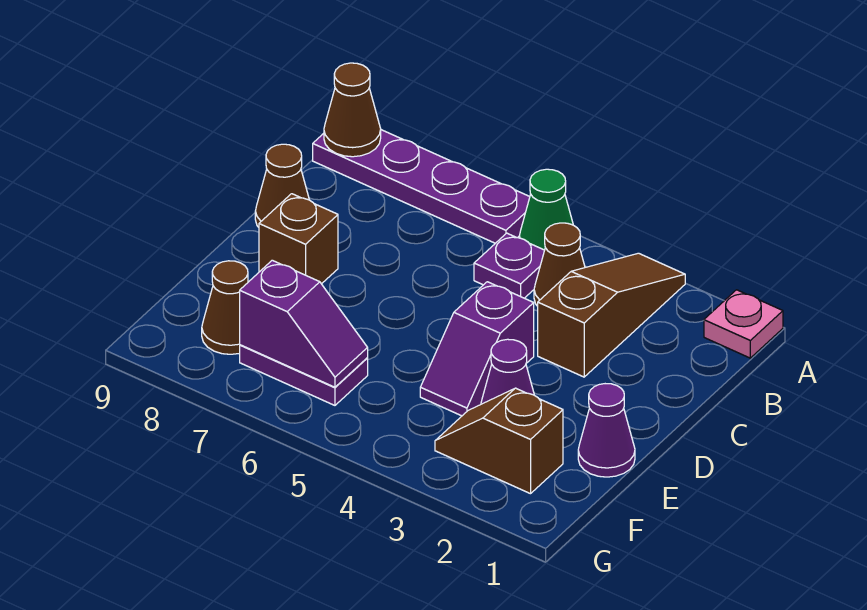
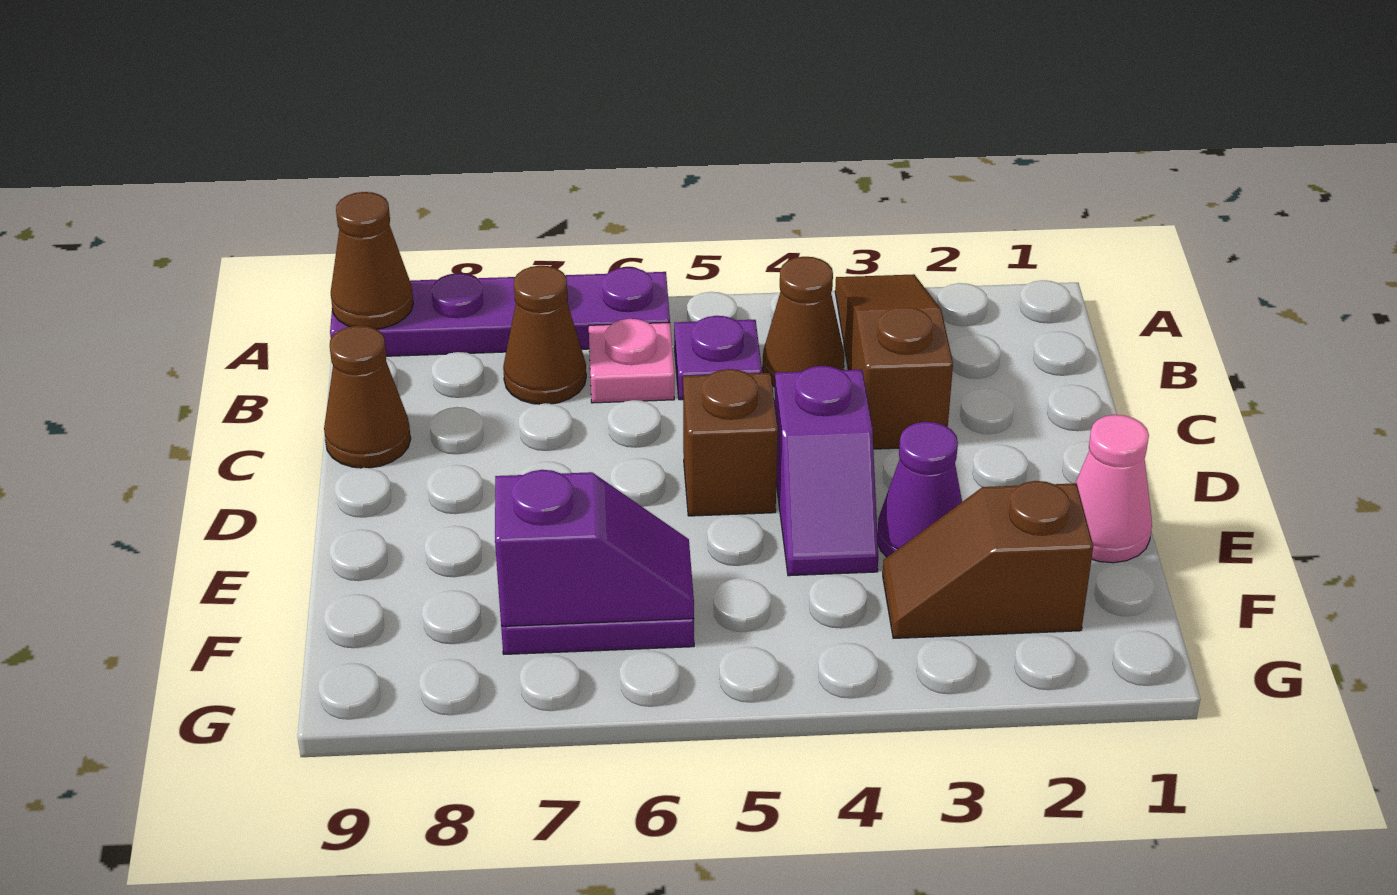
pink 1x1 plate [704,290,783,358] -> pink 1x1 plate moved to [589,319,674,403]
green 1x1 cone [519,169,573,250] -> none
brown 1x1 brick [259,194,338,284] -> brown 1x1 brick moved to [683,369,778,516]
purple 1x1 cone [578,384,635,477] -> pink 1x1 cone [1076,415,1152,563]
brown 1x1 cone [202,261,248,354] -> brown 1x1 cone moved to [503,266,586,404]

